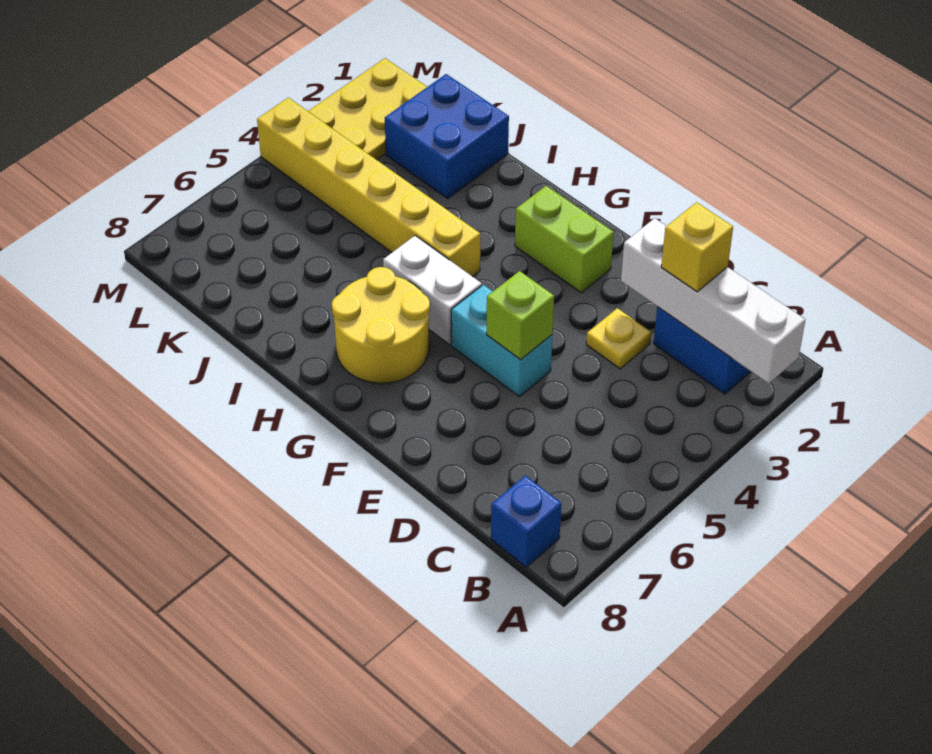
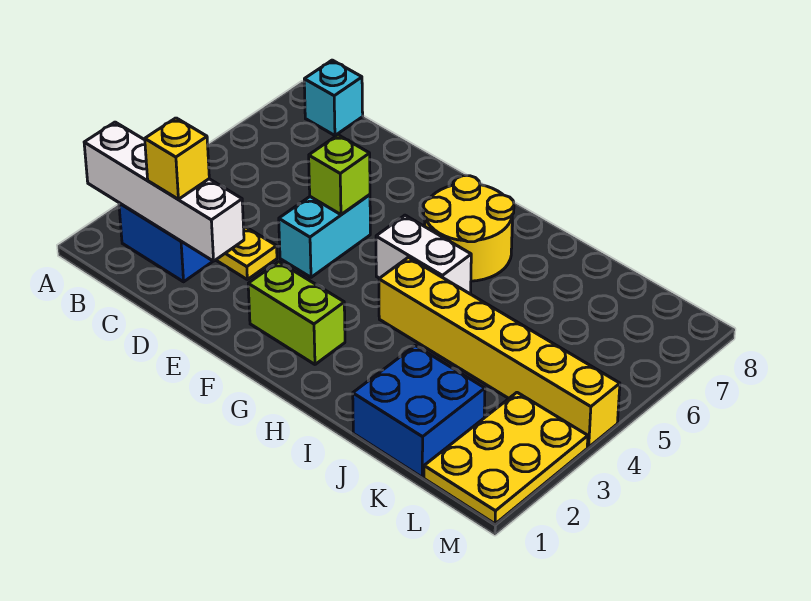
blue 1x1 brick [491,475,561,567] -> cyan 1x1 brick [304,60,363,135]
cyan 1x2 brick [451,285,552,397] -> cyan 1x2 brick turned to [279,195,370,277]

